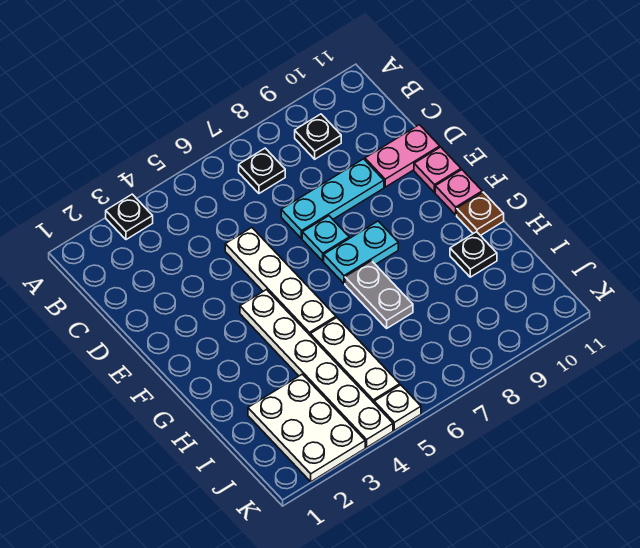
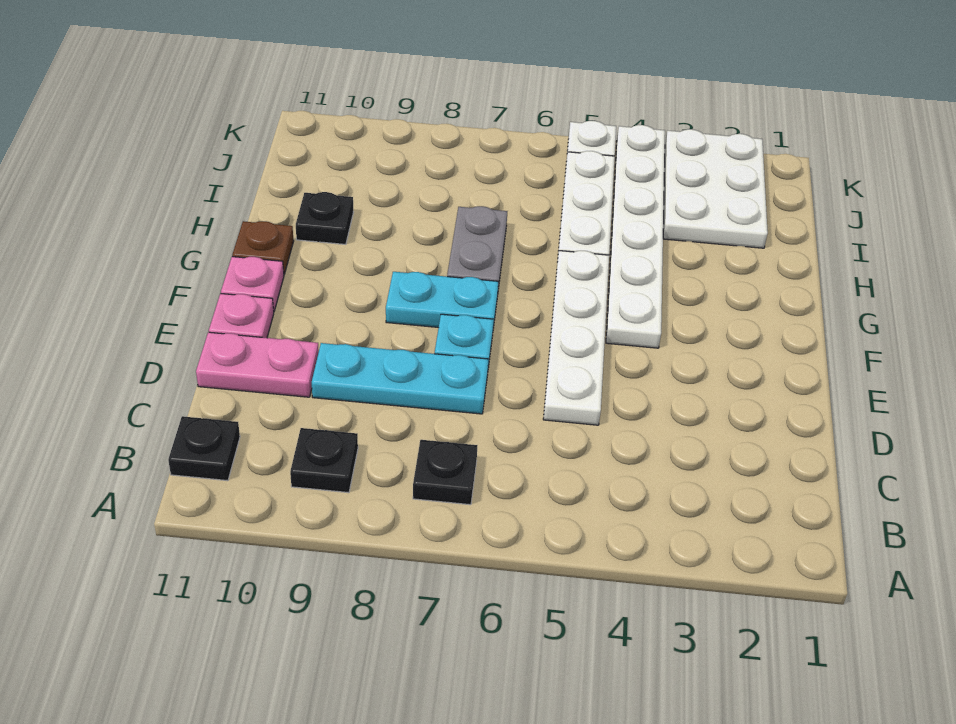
black 1x1 plate [106,194,153,240] -> black 1x1 plate moved to [168,416,240,481]

